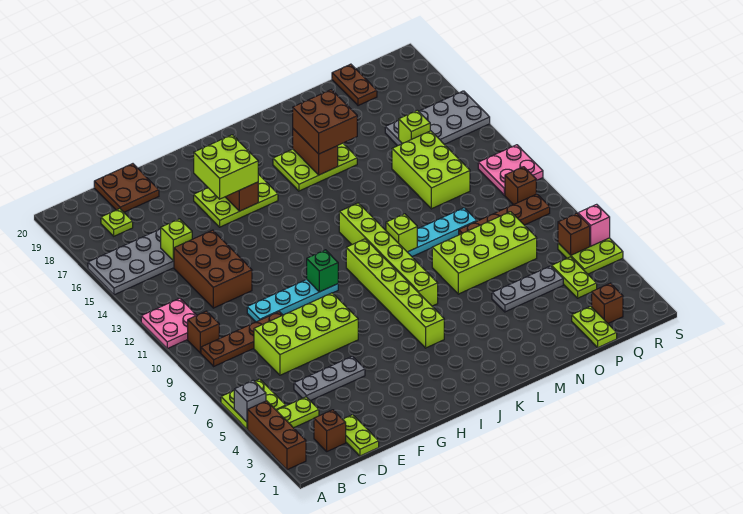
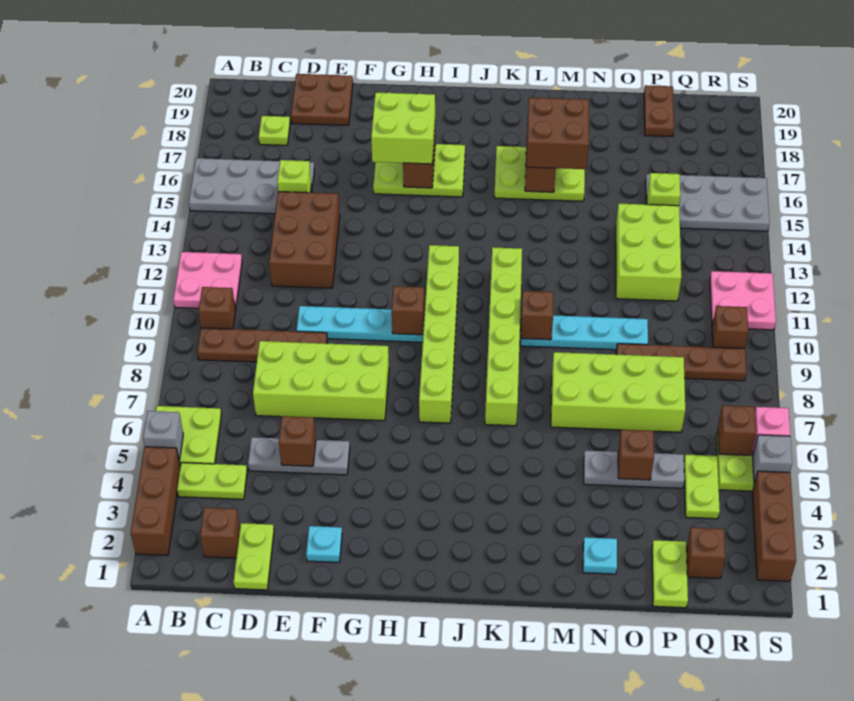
none -> brown 1x1 brick [279,416,316,466]
none -> cyan 1x1 plate [306,526,342,562]
green 1x1 brick [307,250,338,292] -> brown 1x1 brick [392,286,424,335]
lime 1x6 brick [346,239,444,348] -> lime 1x6 brick moved to [419,245,459,423]
lime 1x1 brick [386,214,417,252] -> brown 1x1 brick [521,291,554,340]
none -> cyan 1x1 plate [583,537,617,574]
none -> brown 1x1 brick [618,430,654,480]
none -> brown 1x3 brick [752,471,796,581]
none -> grey 1x1 brick [753,435,792,484]

